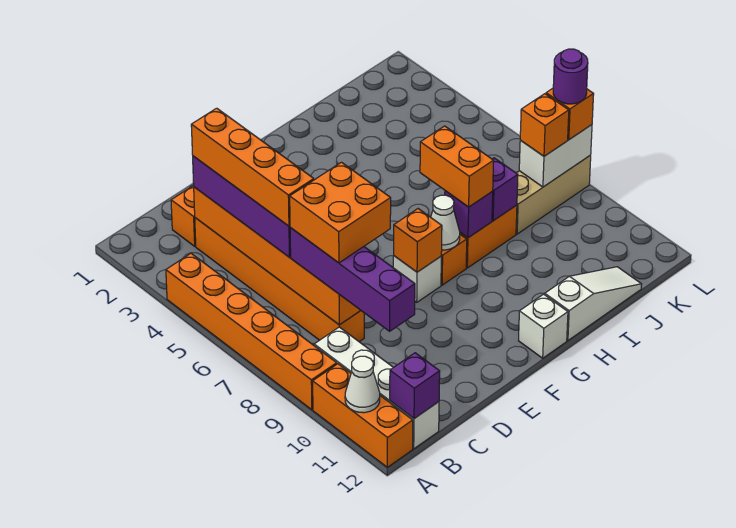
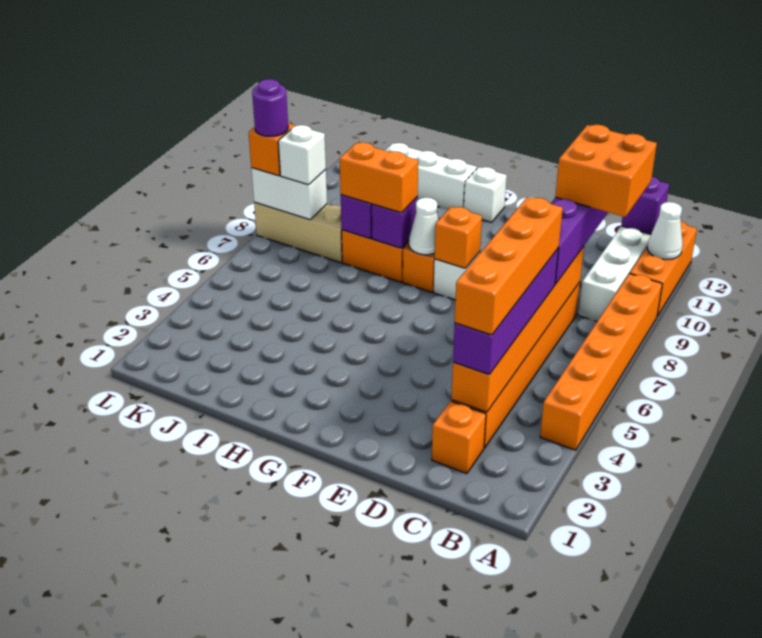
orange 2x2 brick [290,162,391,263] -> orange 2x2 brick moved to [555,125,657,217]
orange 1x2 brick [420,126,494,207] -> orange 1x2 brick turned to [340,142,418,213]
white 1x3 slope [545,267,642,341] -> white 1x3 brick [385,143,477,209]
orange 1x1 brick [520,94,569,156] -> white 1x1 brick [278,125,326,185]

